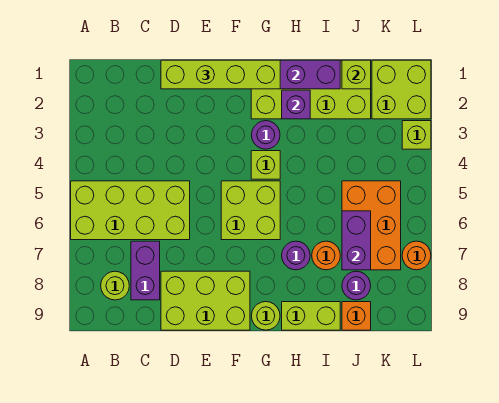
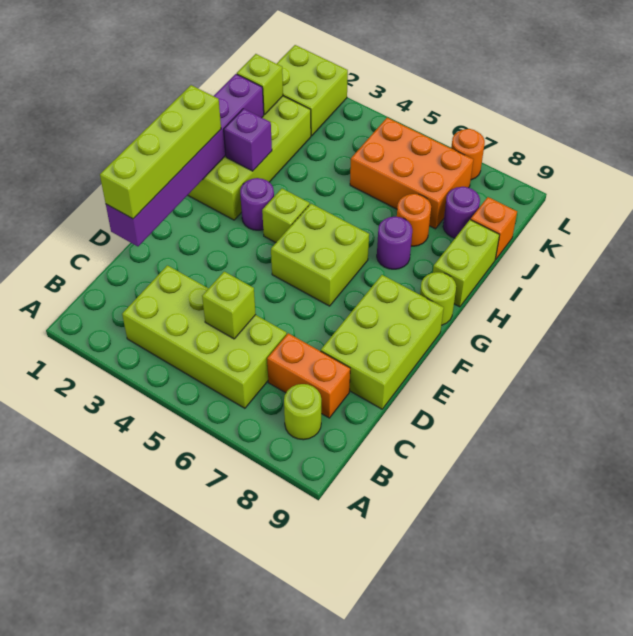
lime 2x4 brick [71,181,190,240] -> lime 2x4 brick turned to [122,265,287,408]
purple 1x2 brick [131,241,160,300] -> orange 1x2 brick [267,333,350,418]
purple 1x2 brick [342,211,371,270] -> none
lime 1x1 brick [402,121,431,149] -> lime 1x1 brick moved to [202,272,256,339]

